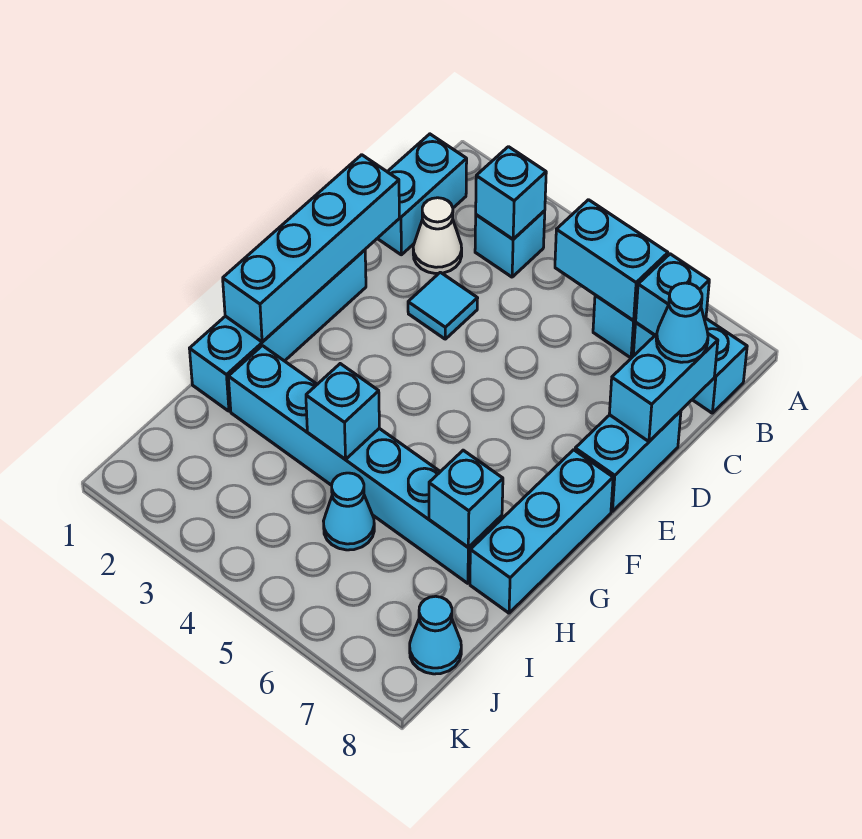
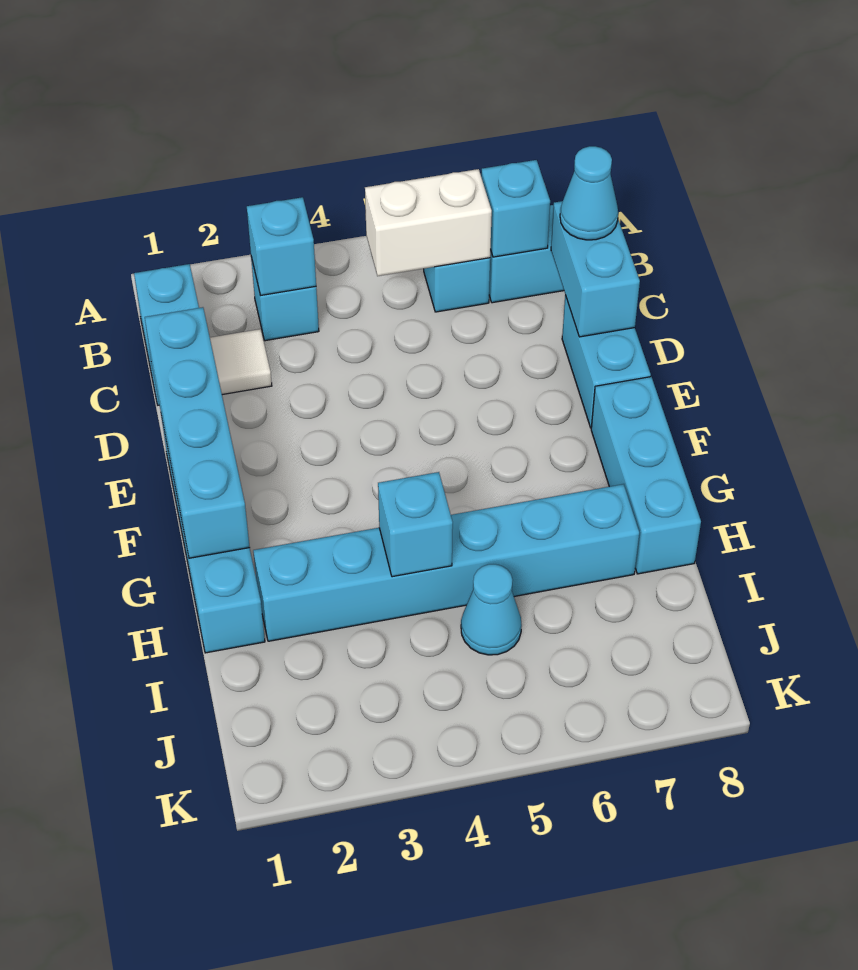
cyan 1x2 brick [555,200,668,321] -> white 1x2 brick [365,169,492,276]
white 1x1 cone [413,198,462,274] -> white 1x1 tile [210,329,272,395]
cyan 1x1 tile [408,272,478,339] -> none
cyan 1x1 brick [429,450,503,547] -> none
cyan 1x1 cone [410,596,461,674] -> none

